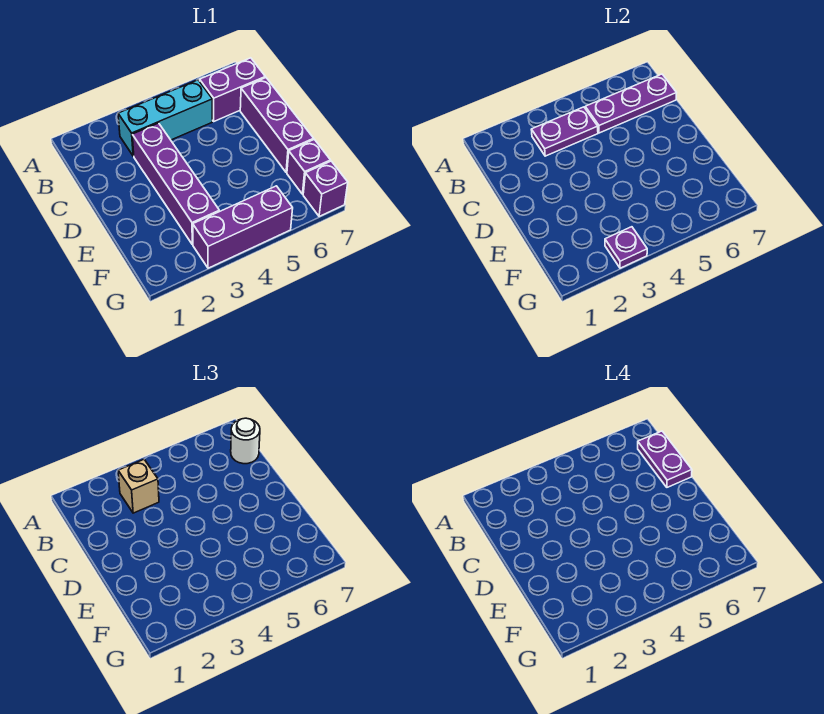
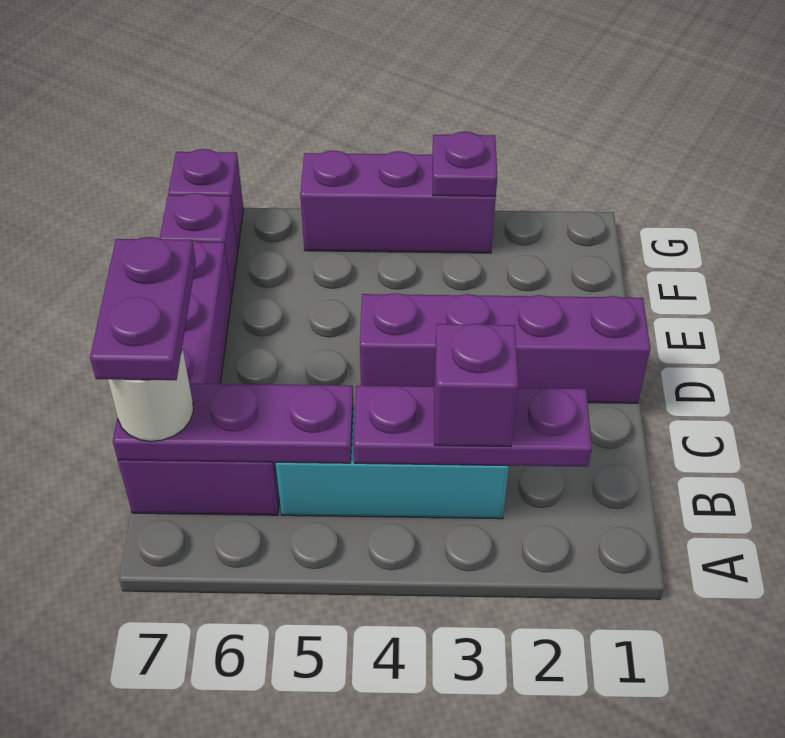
purple 1x2 plate [531,107,598,156] -> purple 1x3 plate [354,386,592,467]
tan 1x1 brick [118,460,159,513] -> purple 1x1 brick [434,324,518,447]
purple 1x4 brick [132,123,219,245] -> purple 1x4 brick turned to [360,293,650,403]

